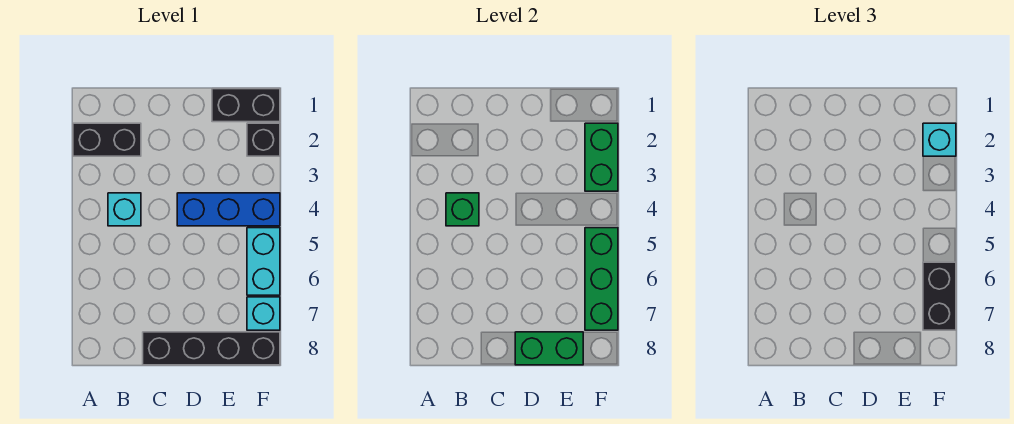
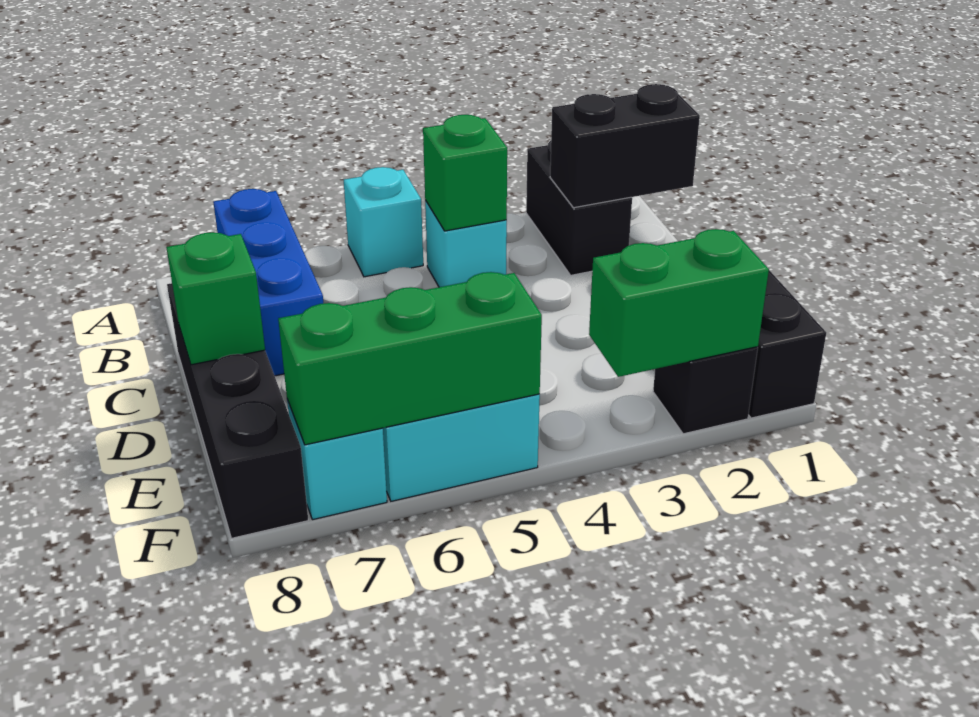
blue 1x3 brick [177,193,280,226] -> blue 1x3 brick moved to [213,189,323,376]
green 1x2 brick [515,332,583,365] -> green 1x1 brick [166,232,265,365]
cyan 1x1 brick [923,123,956,156] -> cyan 1x1 brick moved to [344,167,423,277]
black 1x2 brick [923,262,956,330] -> black 1x2 brick moved to [550,84,700,208]

